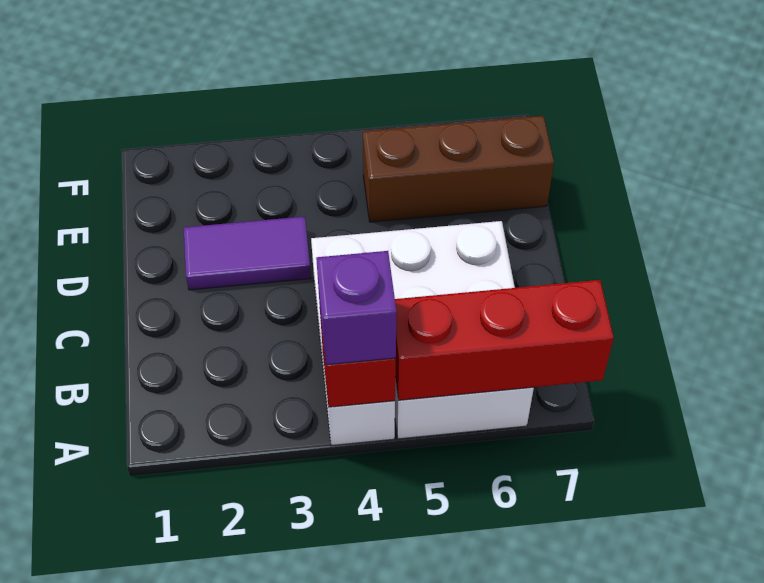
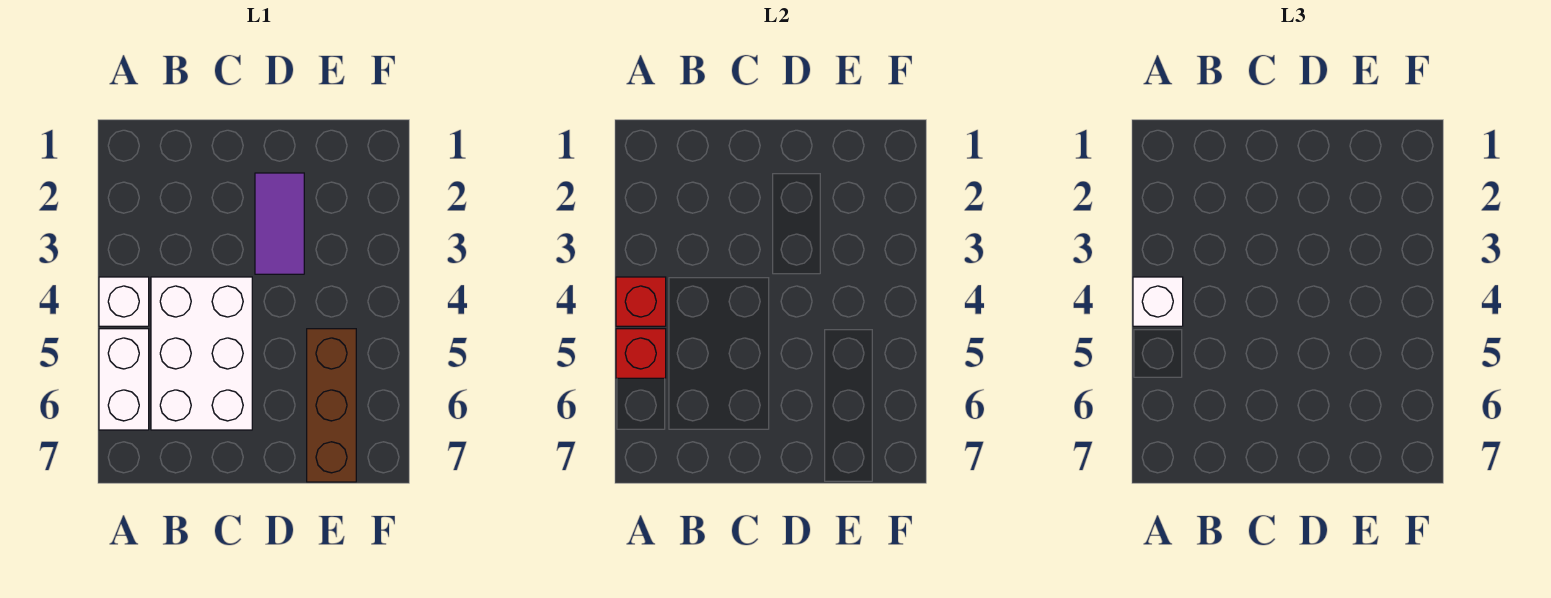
purple 1x1 brick [316,251,397,365] -> white 1x1 brick [1133,277,1183,326]
red 1x3 brick [395,280,614,400] -> red 1x1 brick [616,329,666,378]

